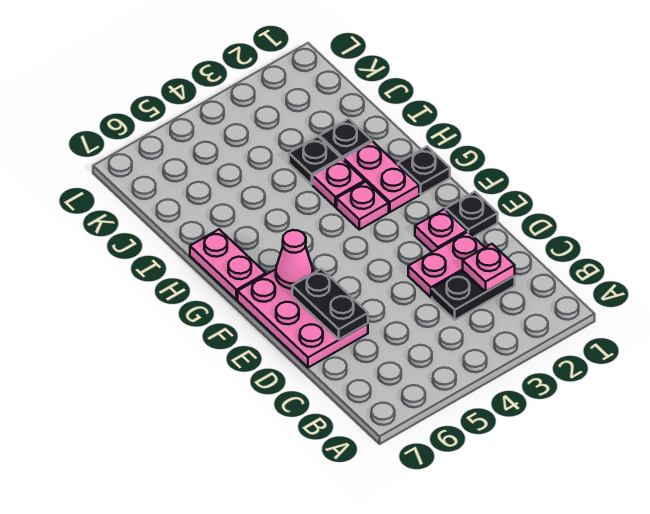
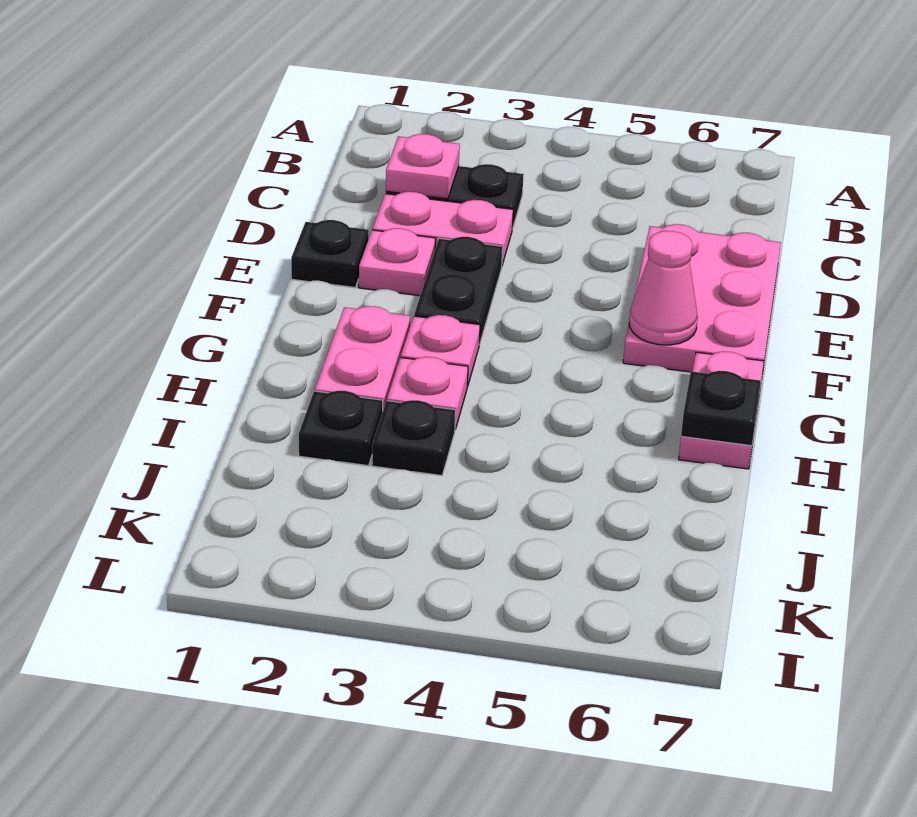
black 1x2 plate [292,269,368,339] -> black 1x2 plate moved to [414,237,503,345]
black 1x1 plate [398,147,450,194] -> black 1x1 plate moved to [681,371,761,446]

